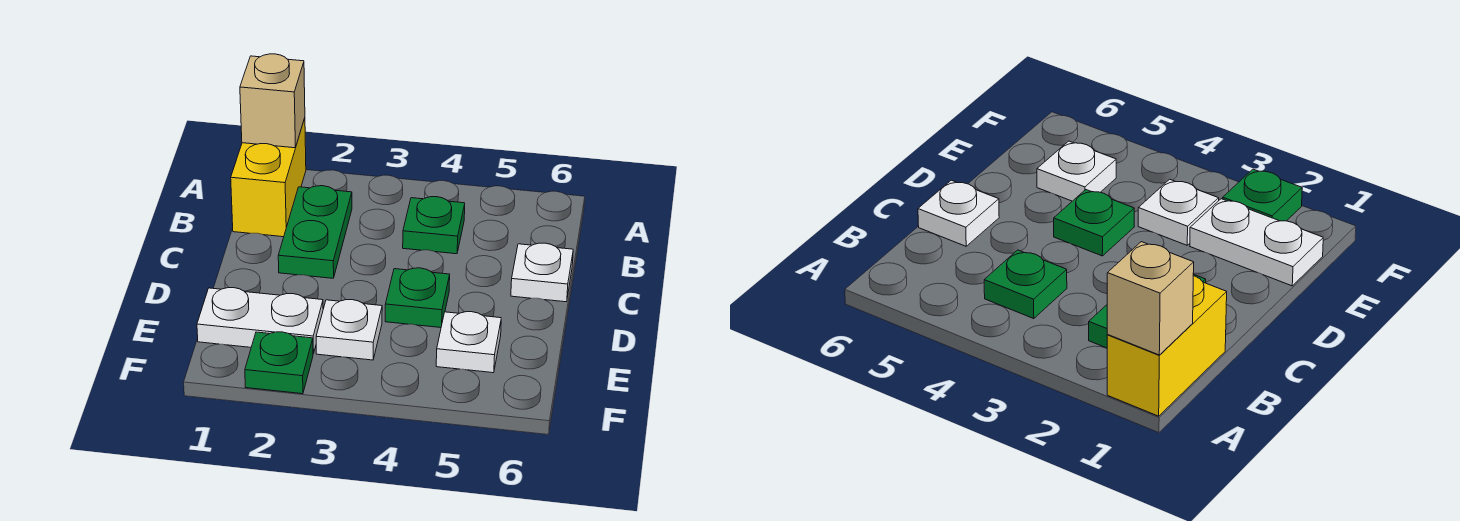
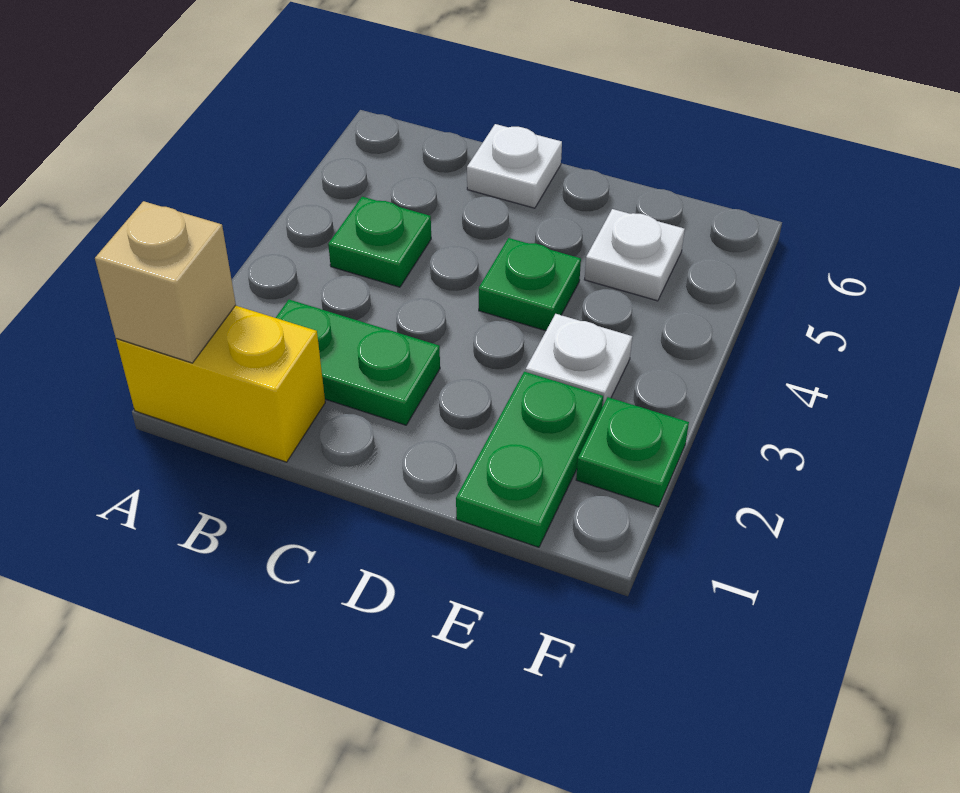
white 1x2 plate [197,288,323,354] -> green 1x2 plate [456,372,603,547]

